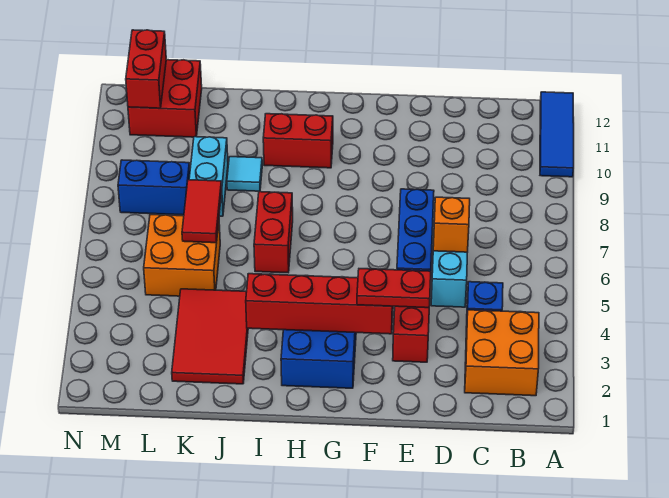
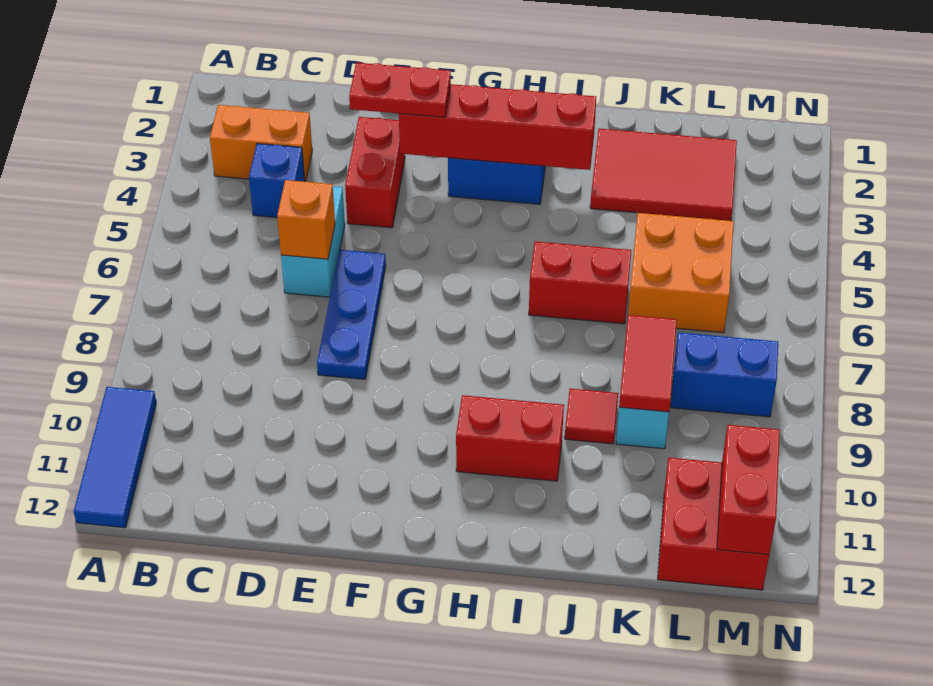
orange 2x2 brick [465,310,539,396] -> orange 1x2 brick [210,105,312,181]
red 1x2 brick [254,192,293,273] -> red 1x2 brick turned to [529,241,632,324]
red 2x3 tile [172,289,248,384] -> red 2x3 tile turned to [590,129,737,221]
cyan 1x1 tile [227,157,262,191] -> red 1x1 tile [565,388,618,444]
red 1x2 tile [182,180,222,243] -> red 1x2 tile moved to [619,315,677,412]

